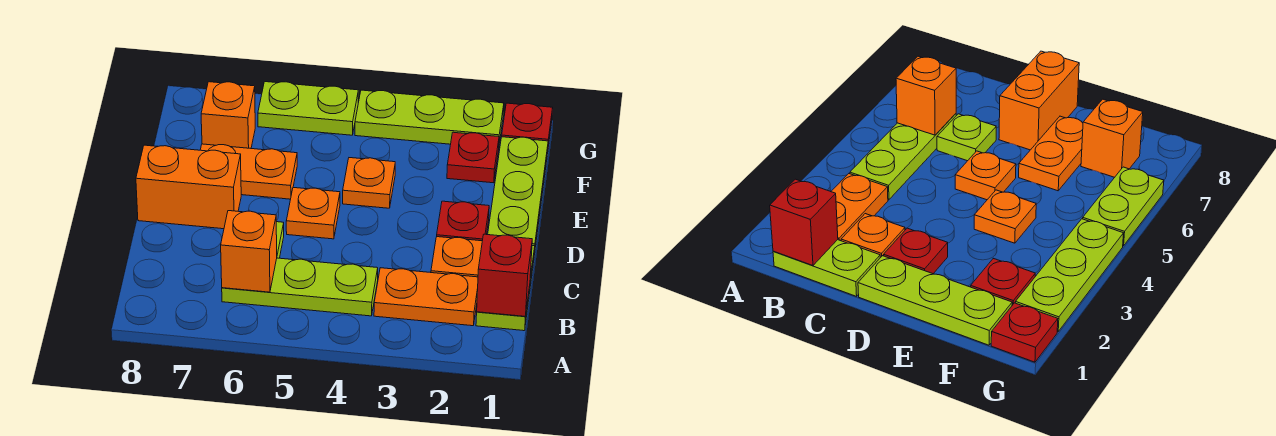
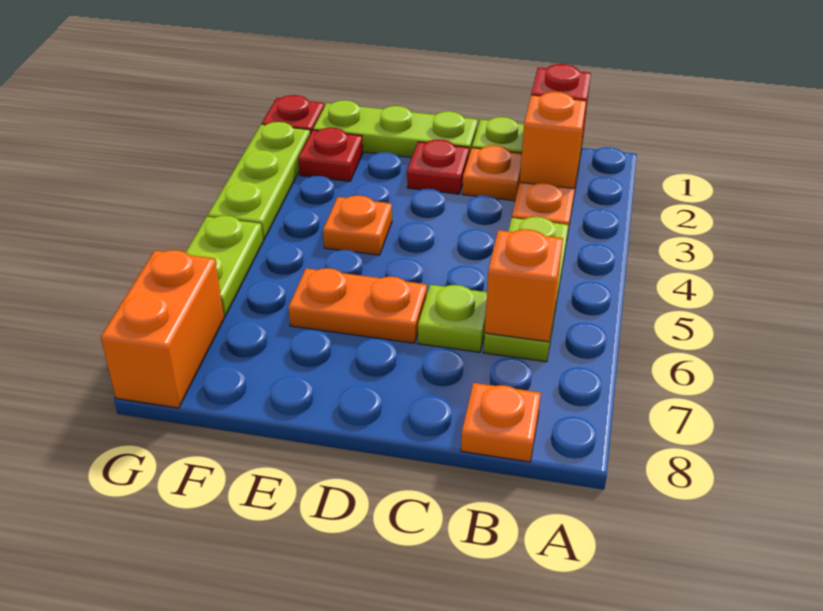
orange 1x1 plate [286,188,340,239] -> orange 1x1 plate moved to [461,383,541,462]
orange 1x2 brick [136,145,241,229] -> orange 1x2 brick moved to [101,250,224,408]
orange 1x2 plate [200,144,297,199] -> orange 1x2 plate turned to [288,268,427,343]
orange 1x1 brick [201,82,255,148] -> orange 1x1 brick moved to [520,92,586,189]

